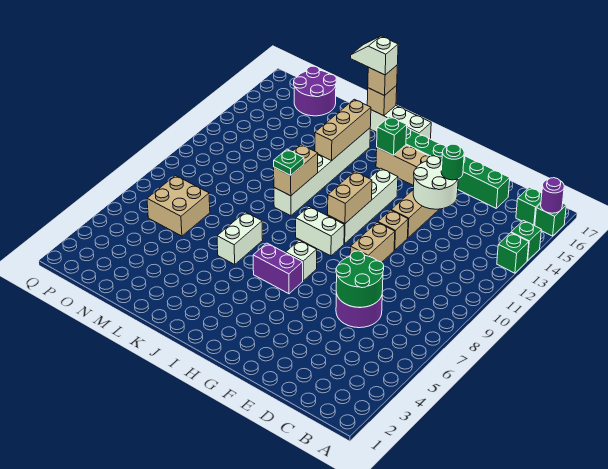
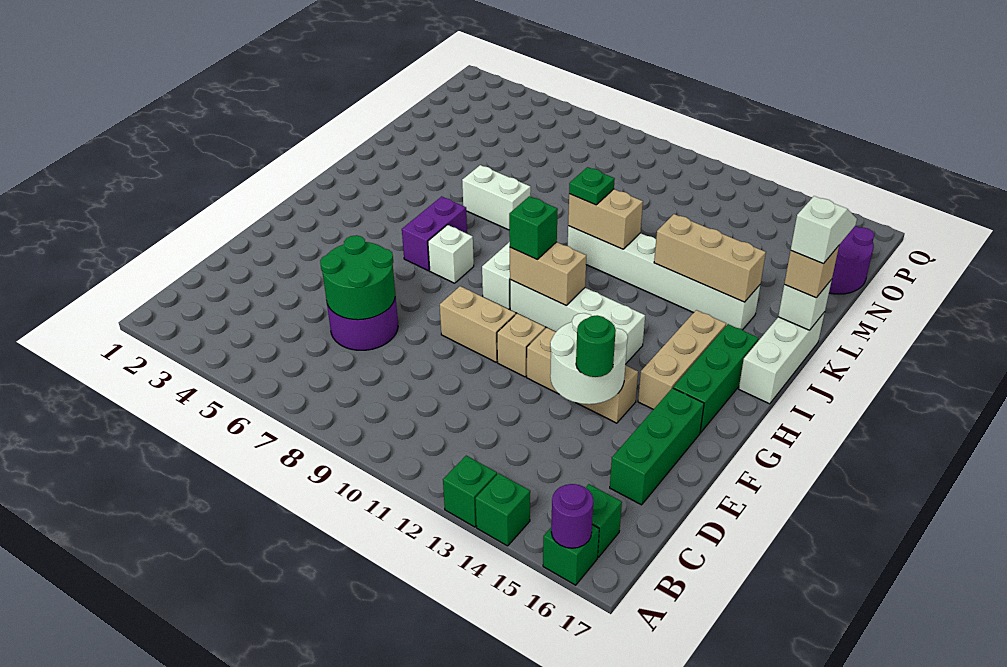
green 1x1 brick [377,116,407,155] -> green 1x1 brick moved to [509,196,558,259]
tan 1x1 brick [367,86,397,116] -> white 1x1 brick [778,279,832,330]
tan 2x2 brick [147,176,210,236] -> none

